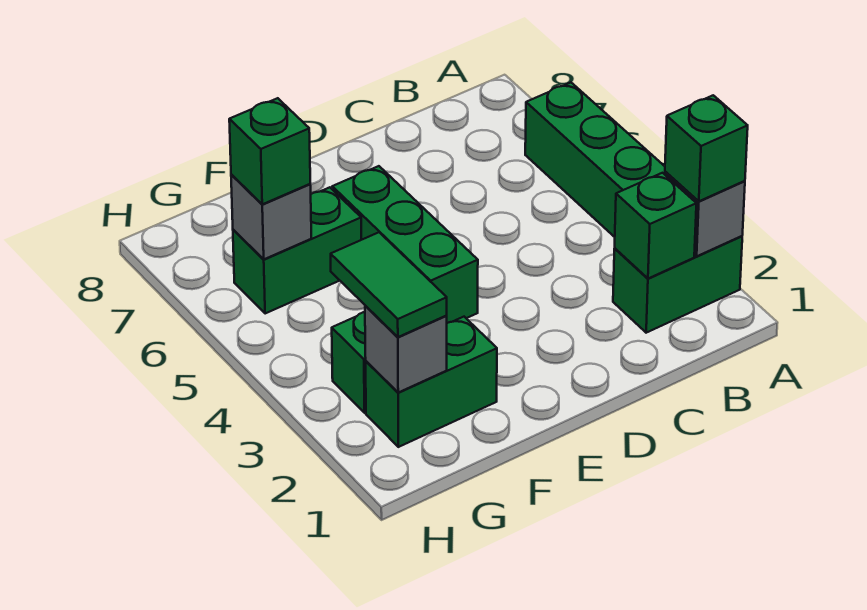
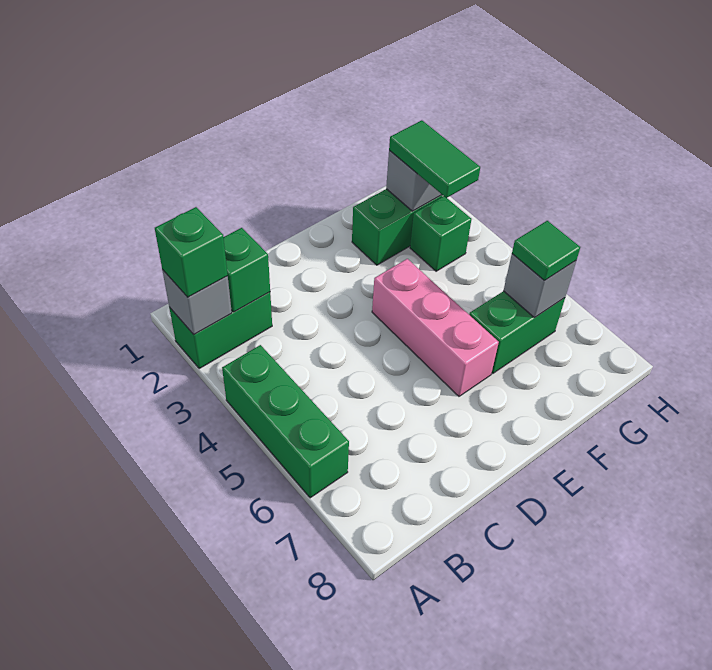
green 1x3 brick [332,166,478,323] -> pink 1x3 brick [372,259,499,396]
green 1x1 brick [229,98,310,204] -> green 1x1 tile [512,221,580,280]

